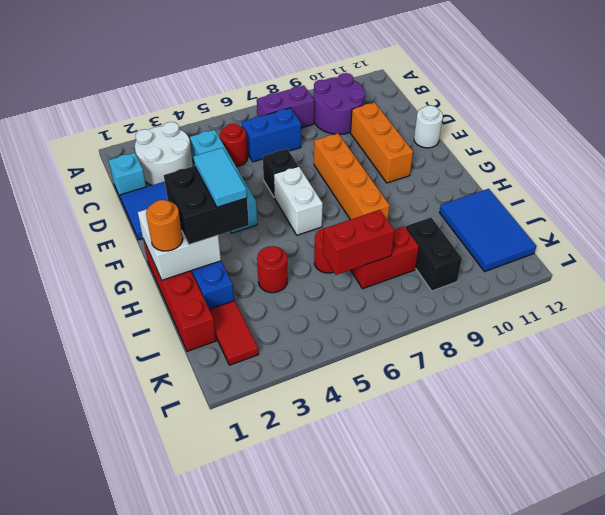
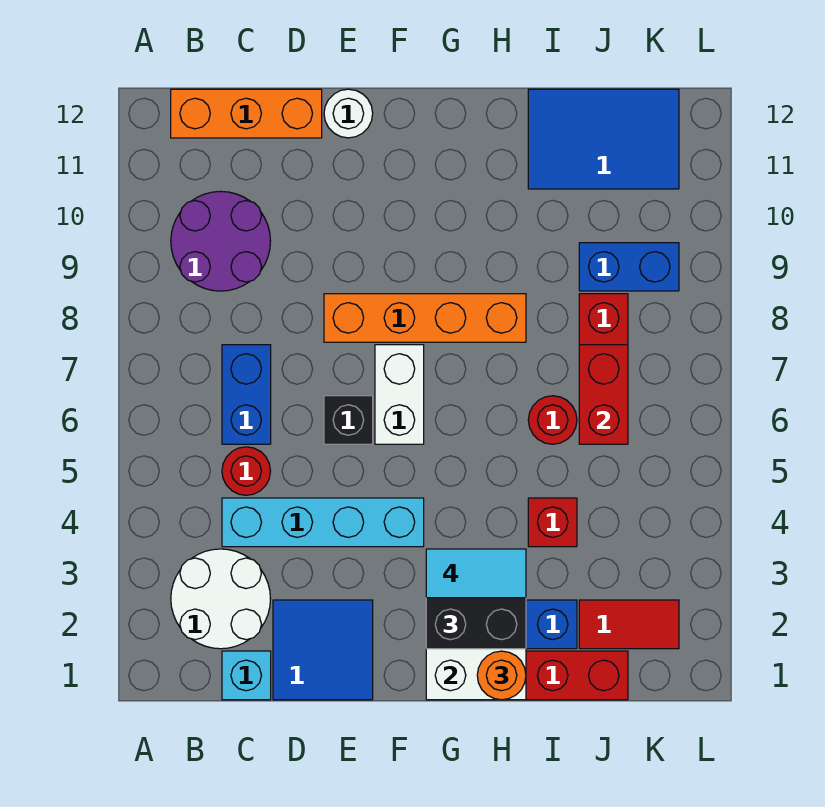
purple 1x2 brick [257,86,314,128] -> none
orange 1x3 brick [351,103,413,183] -> orange 1x3 brick moved to [171,89,322,138]
white 1x2 brick [274,166,323,235] -> white 1x2 brick turned to [375,345,424,444]
red 1x1 round brick [257,246,288,293] -> red 1x1 brick [528,498,577,547]
black 1x2 brick [406,217,462,291] -> blue 1x2 brick [579,243,679,291]

